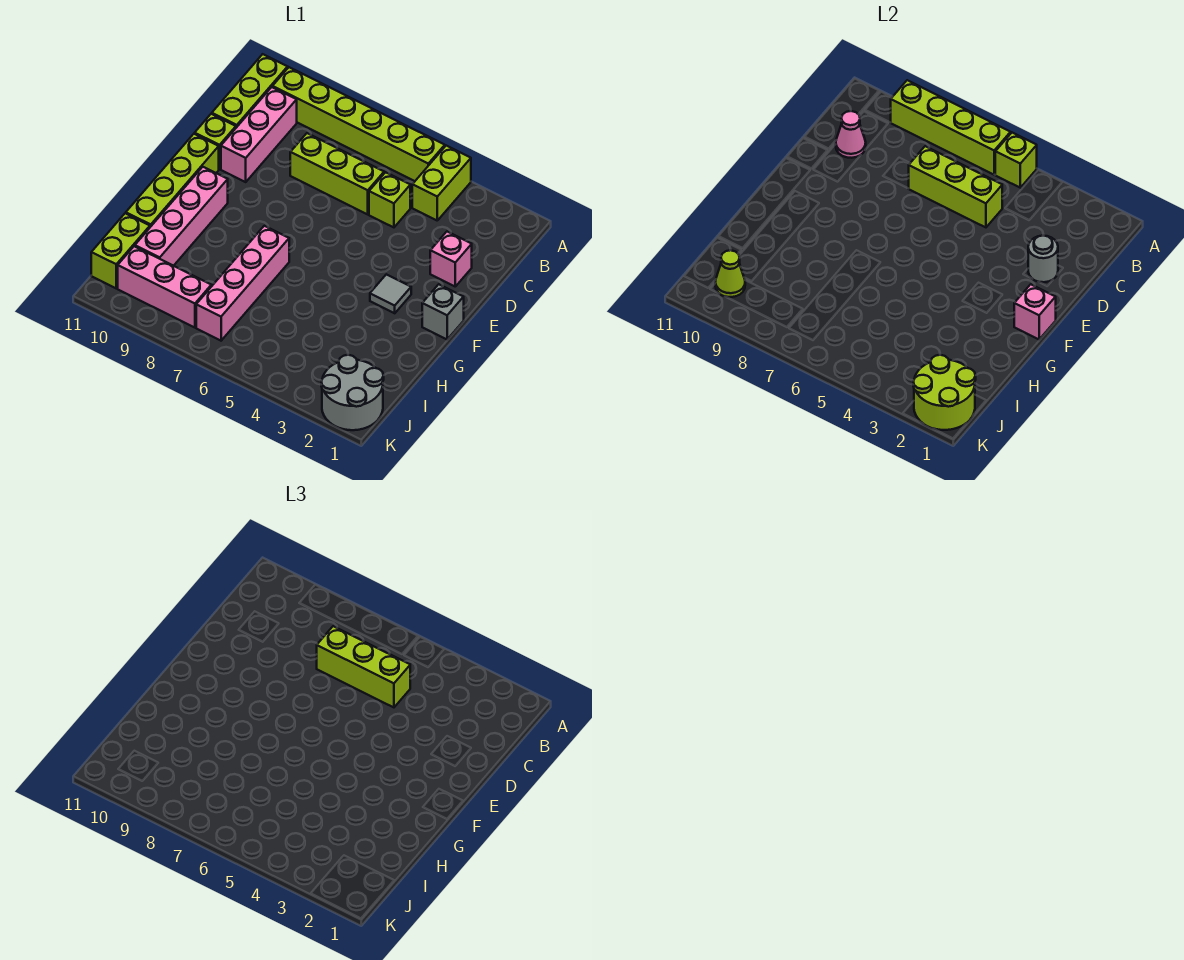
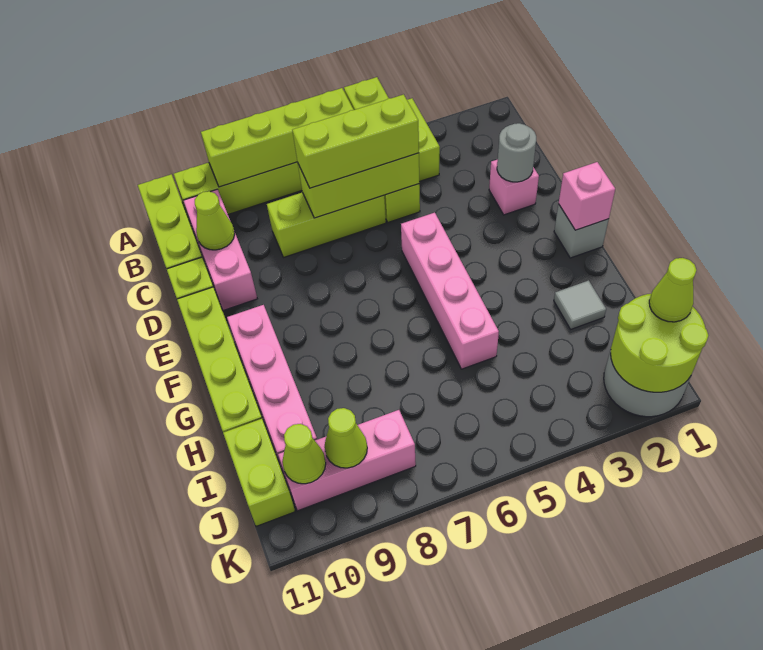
pink 1x1 cone [836,111,866,158] -> lime 1x1 cone [195,191,235,250]
grey 1x1 tile [370,274,411,313] -> grey 1x1 tile moved to [554,280,606,329]
pink 1x4 brick [196,226,289,341] -> pink 1x4 brick moved to [401,213,499,369]
none -> lime 1x1 cone [649,258,696,322]
none -> lime 1x1 cone [325,408,367,468]

